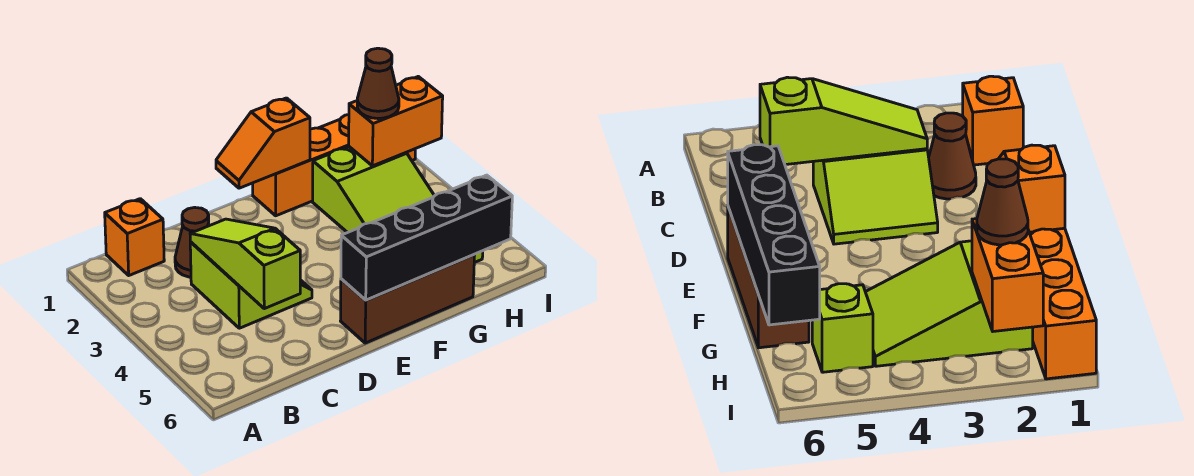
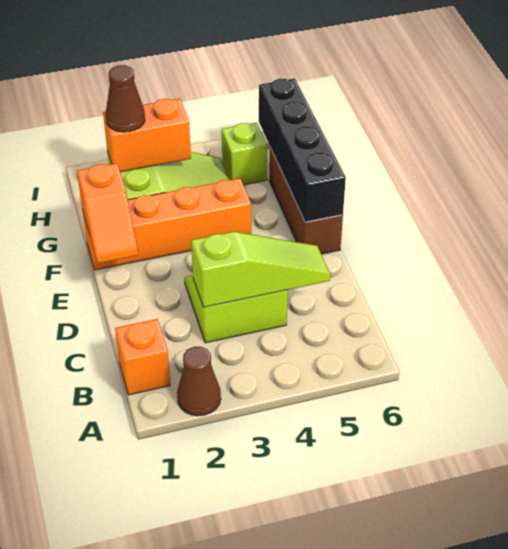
brown 1x1 cone [175,207,209,277] -> brown 1x1 cone moved to [177,347,221,416]
lime 1x3 slope [190,219,300,309] -> lime 1x3 slope turned to [191,232,330,307]
orange 1x4 brick [253,115,415,216] -> orange 1x4 brick turned to [82,179,251,270]
orange 1x2 brick [349,77,443,166] -> orange 1x2 brick turned to [103,98,191,172]

